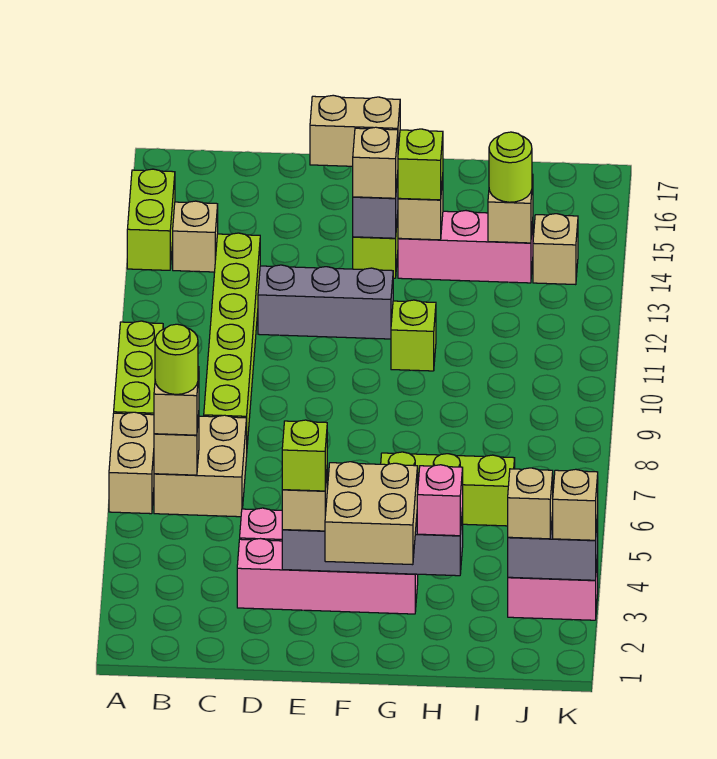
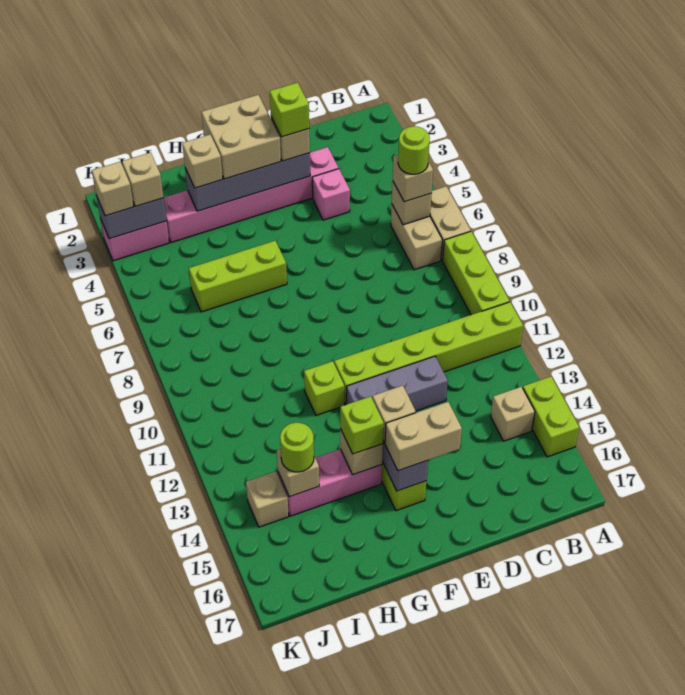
tan 2x2 brick [154,415,247,517] -> tan 1x2 brick [391,205,442,270]
lime 1x6 brick [204,233,260,444] -> lime 1x6 brick turned to [334,302,523,405]
pink 1x4 brick [237,539,418,614] -> pink 1x6 brick [164,147,339,243]
pink 1x1 brick [417,465,463,536] -> tan 1x1 brick [182,135,223,188]

